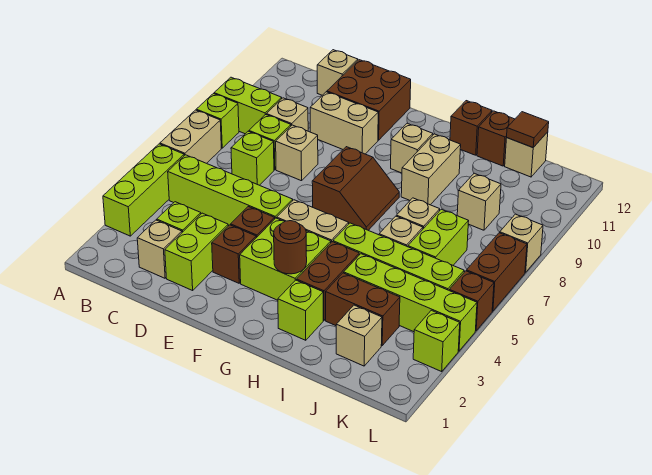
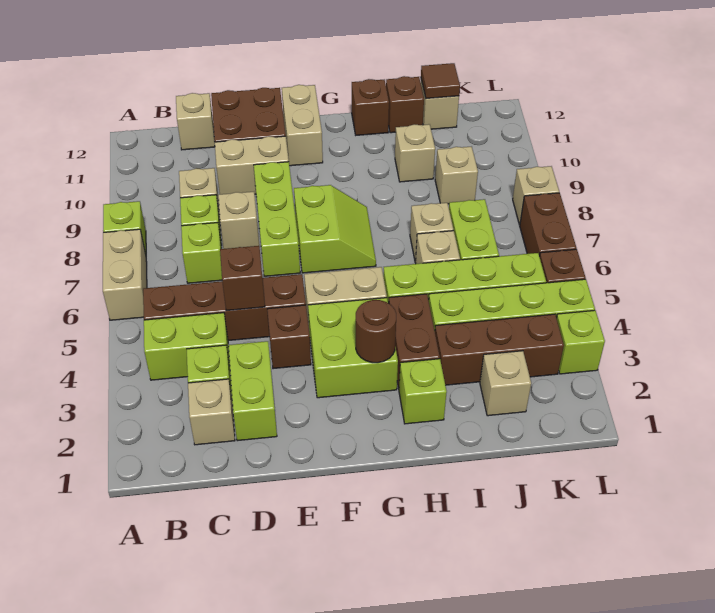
lime 1x3 brick [103,144,184,236] -> lime 1x3 brick moved to [254,162,300,276]
lime 1x2 brick [214,77,282,134] -> lime 1x2 brick moved to [144,313,230,380]
lime 1x4 brick [168,155,293,226] -> brown 1x4 brick [143,274,306,341]
brown 1x1 brick [212,225,256,283] -> brown 1x1 brick moved to [220,246,265,311]
brown 2x2 slope [312,147,399,230] -> lime 2x2 slope [294,185,376,273]
tan 1x1 brick [391,123,433,173] -> tan 1x1 brick moved to [395,124,435,182]
tan 1x2 brick [401,134,461,205] -> tan 1x2 brick moved to [282,85,323,166]
brown 1x2 brick [326,273,400,346] -> brown 1x3 brick [435,314,564,385]

